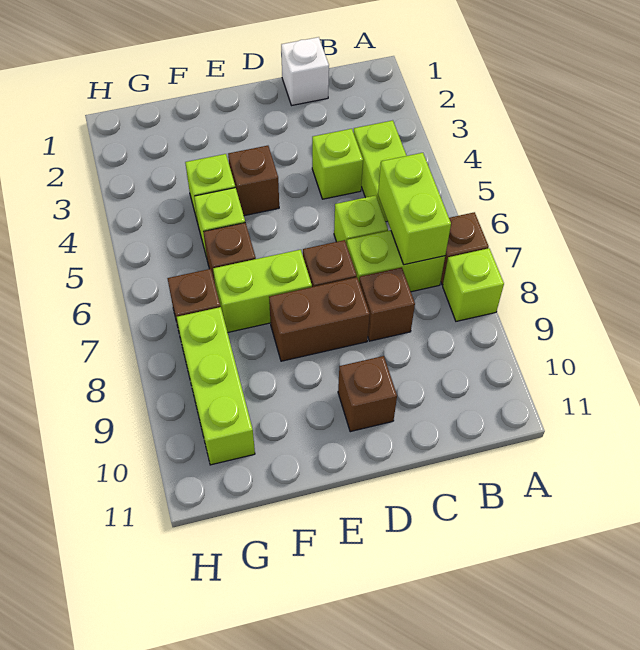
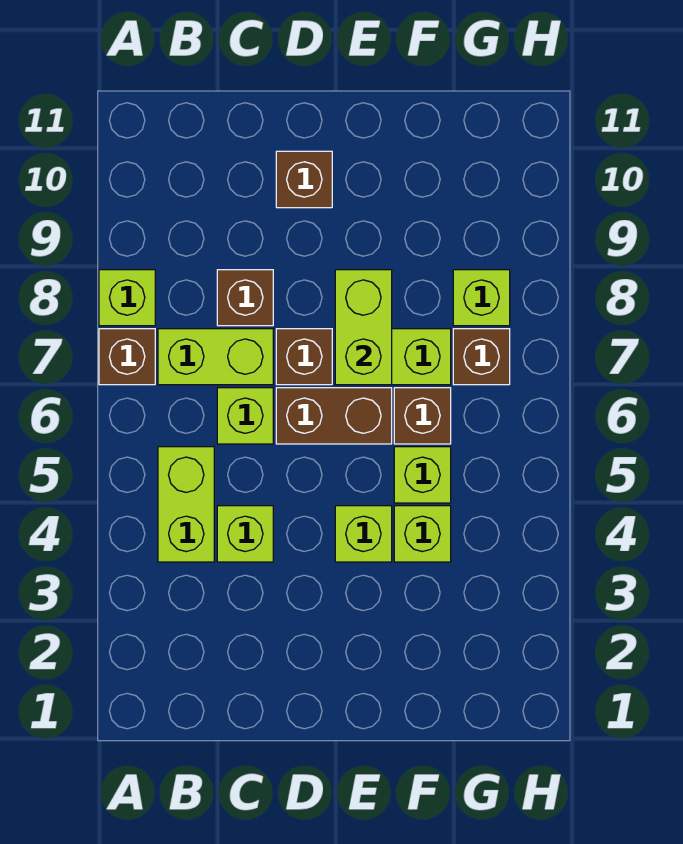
lime 1x2 brick [378,153,451,265] -> lime 1x2 brick moved to [335,270,392,385]
white 1x1 brick [281,37,329,105] -> none
brown 1x2 brick [269,277,370,361] -> brown 1x2 brick moved to [276,388,392,444]
brown 1x1 brick [228,146,279,216] -> lime 1x1 brick [335,506,392,562]
lime 1x3 brick [177,307,255,465] -> lime 1x1 brick [453,270,510,326]

